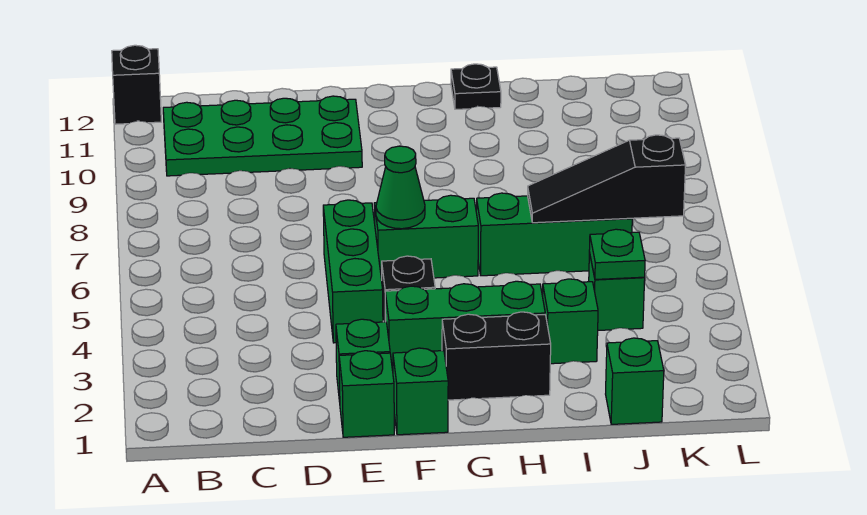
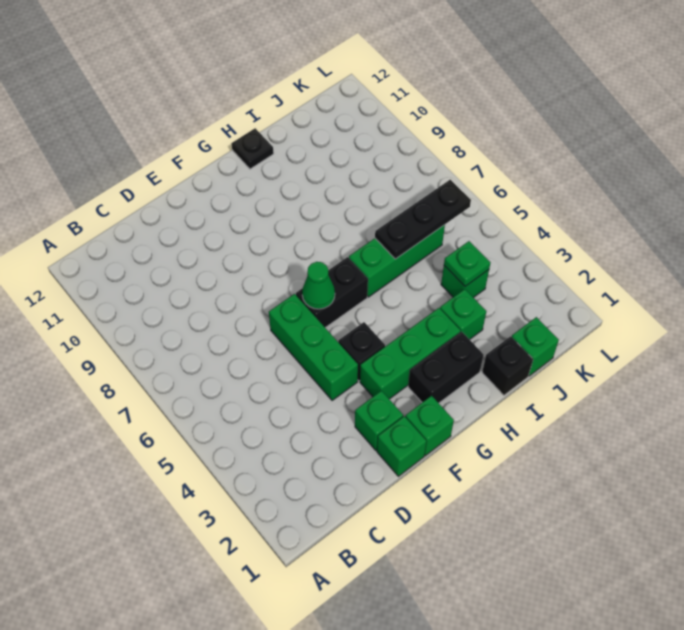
black 1x1 brick [112,45,161,124] -> black 1x1 brick moved to [482,336,533,395]
green 2x4 plate [163,96,362,176] -> none
green 1x2 brick [374,195,478,280] -> black 1x2 brick [296,257,368,328]
black 1x3 slope [528,135,686,223] -> black 1x3 plate [375,180,471,259]

